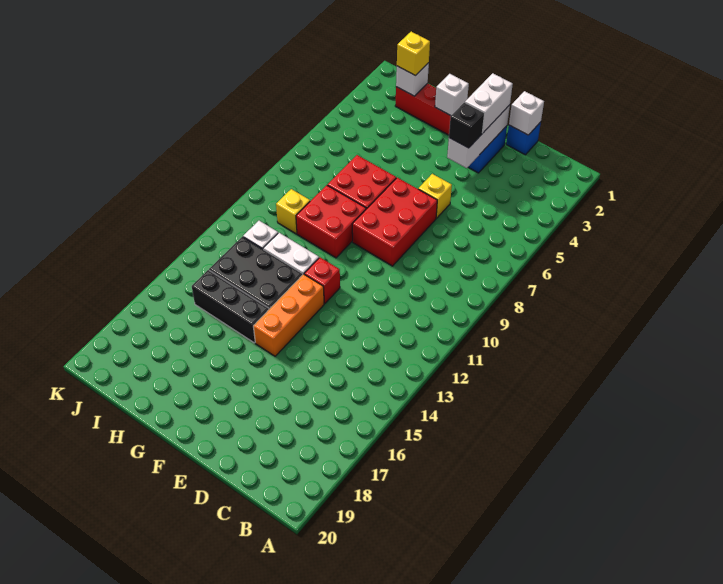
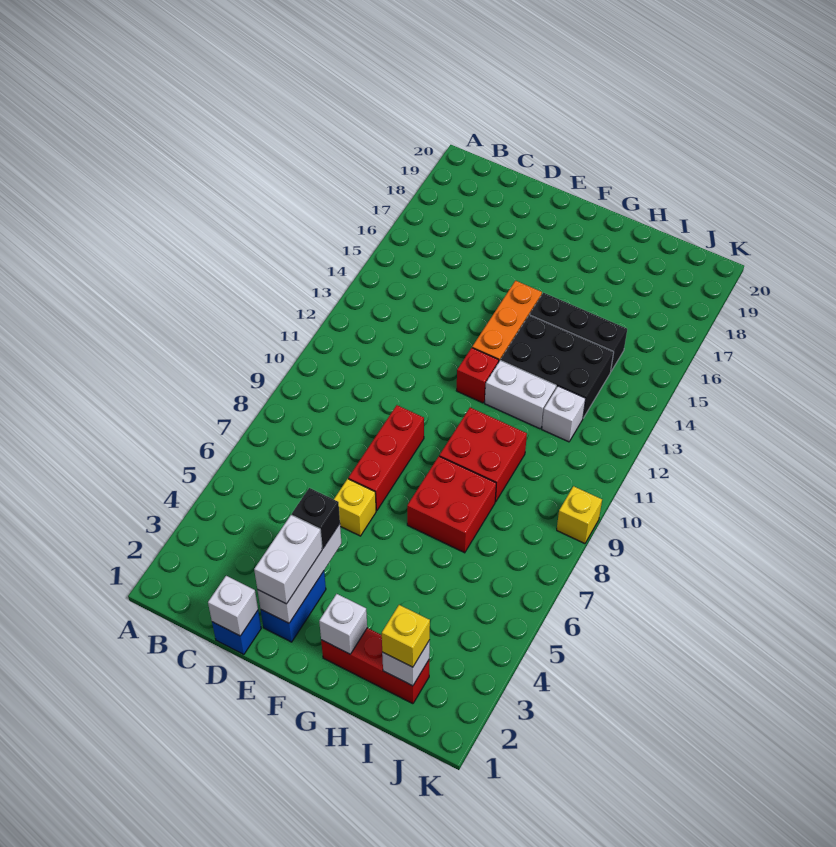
red 2x3 brick [352,178,437,266] -> red 1x3 brick [348,405,424,511]
yellow 1x1 brick [276,189,310,234] -> yellow 1x1 brick moved to [557,486,602,544]

